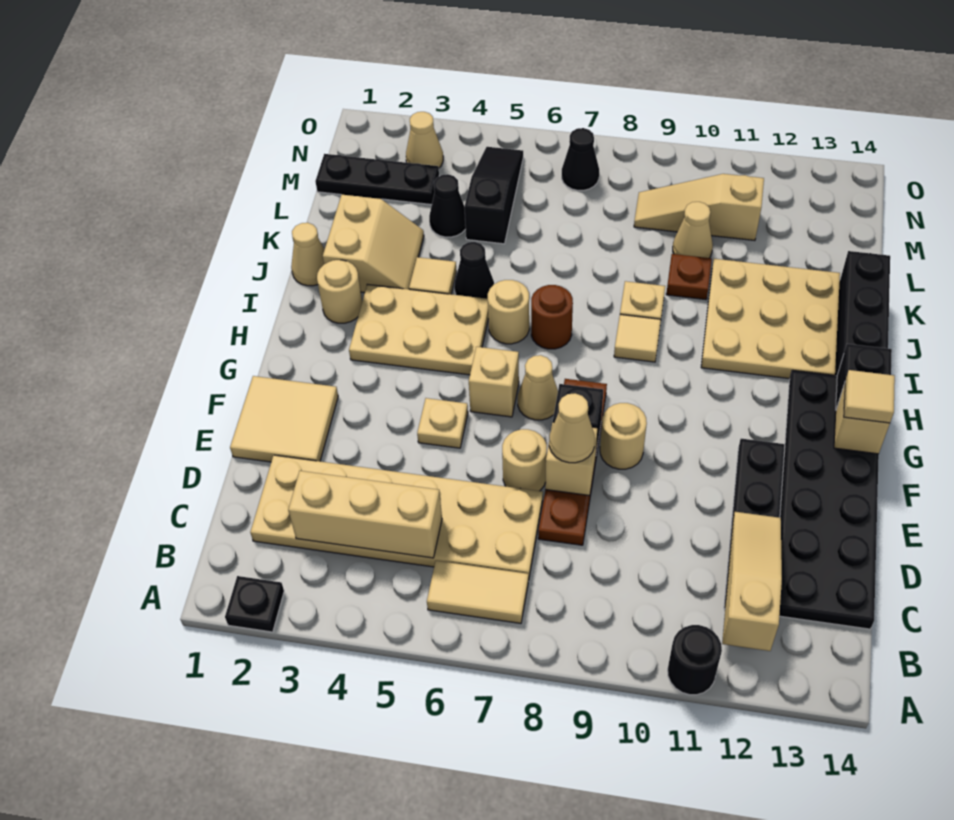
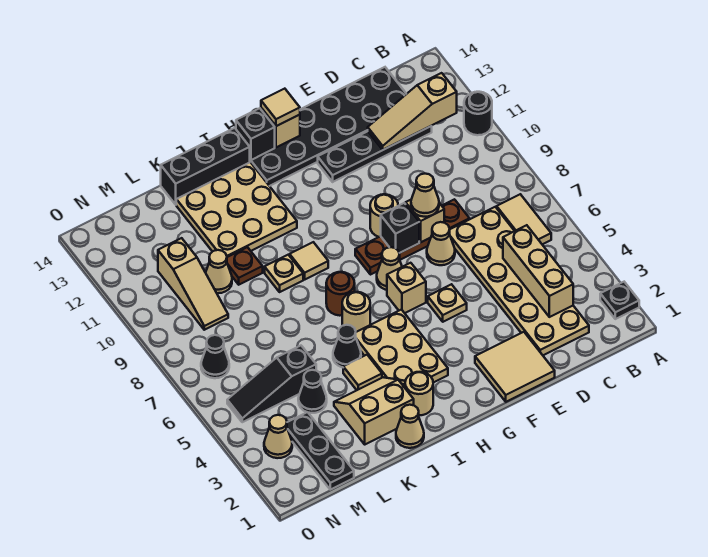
tan 1x1 round brick [502,429,547,491] -> tan 1x1 cone [427,222,455,265]

